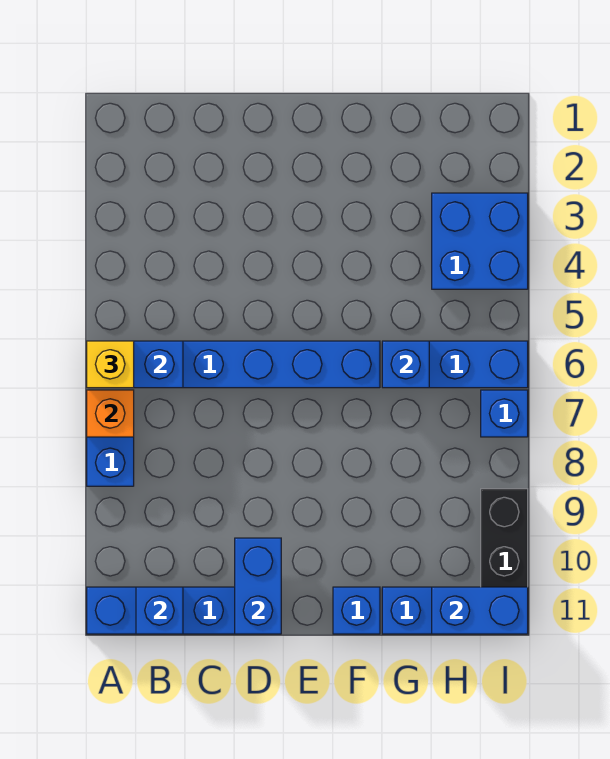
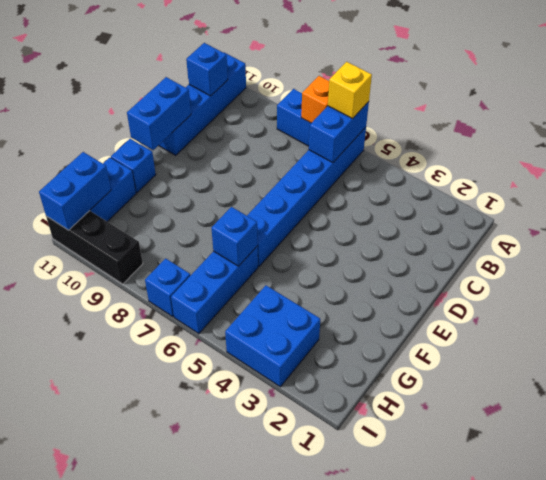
blue 1x2 brick [235,538,281,634] -> blue 1x2 brick turned to [127,77,191,150]

